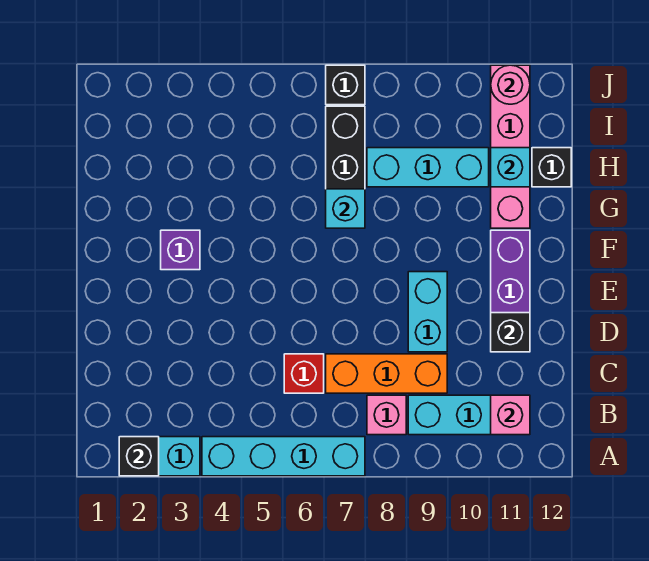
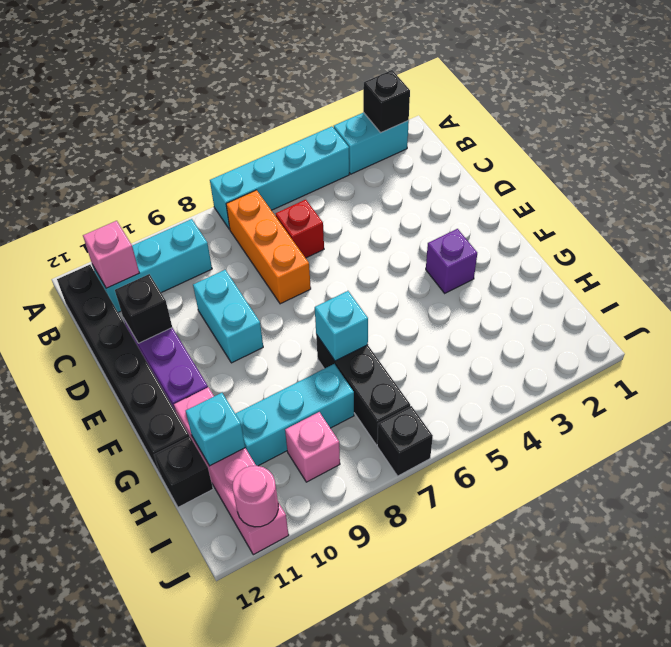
pink 1x1 brick [367,395,406,435] -> pink 1x1 brick moved to [285,412,340,482]
none -> black 1x6 brick [57,265,189,474]
orange 1x3 brick [326,354,447,393] -> orange 1x3 brick turned to [226,190,311,304]

